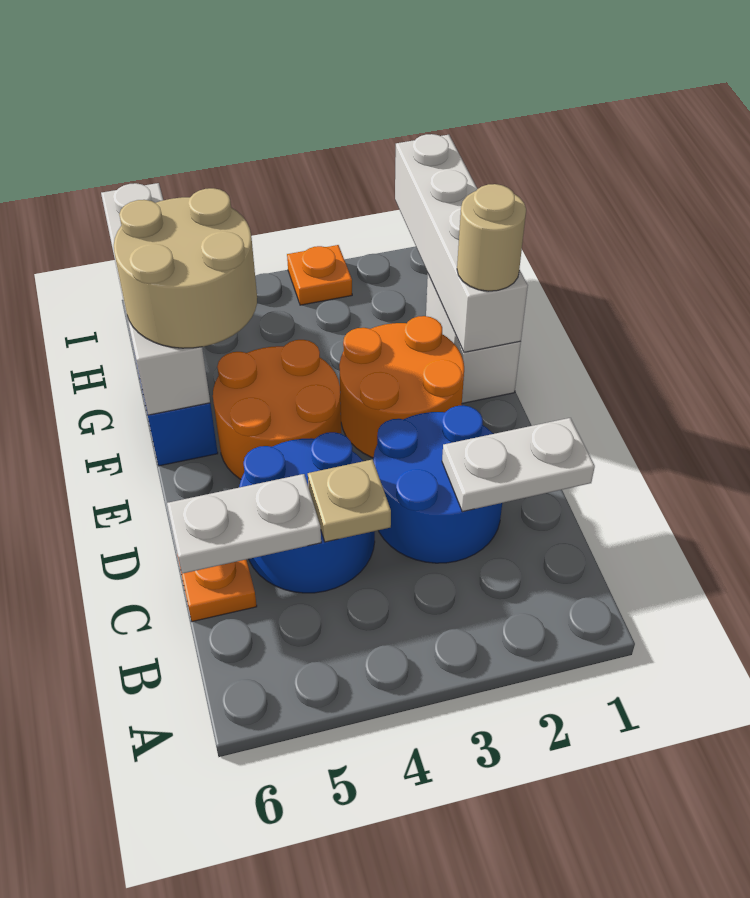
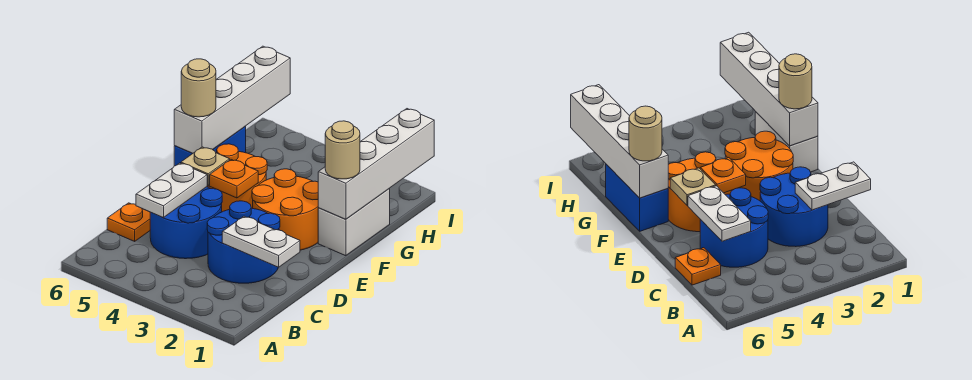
tan 1x1 plate [308,460,391,542] -> tan 1x1 plate moved to [181,147,230,186]
white 1x2 plate [167,474,321,574] -> white 1x2 plate turned to [136,163,207,218]
tan 2x2 round brick [114,188,257,348] -> tan 1x1 round brick [181,59,216,117]
orange 1x1 plate [287,245,352,305] -> orange 1x1 plate moved to [210,160,258,198]

